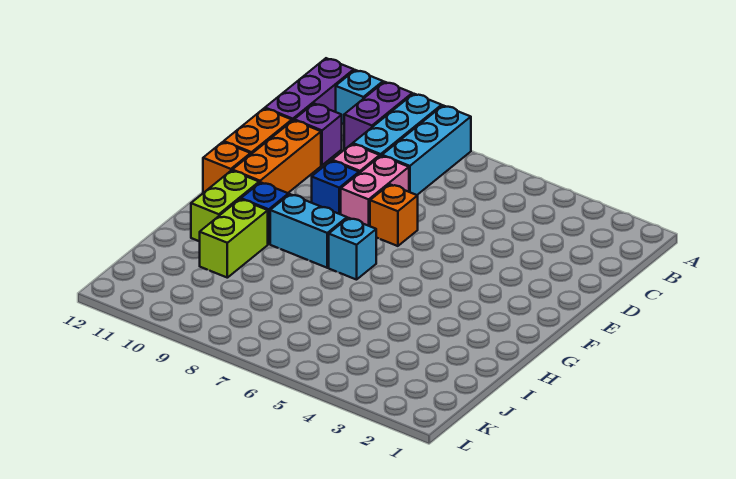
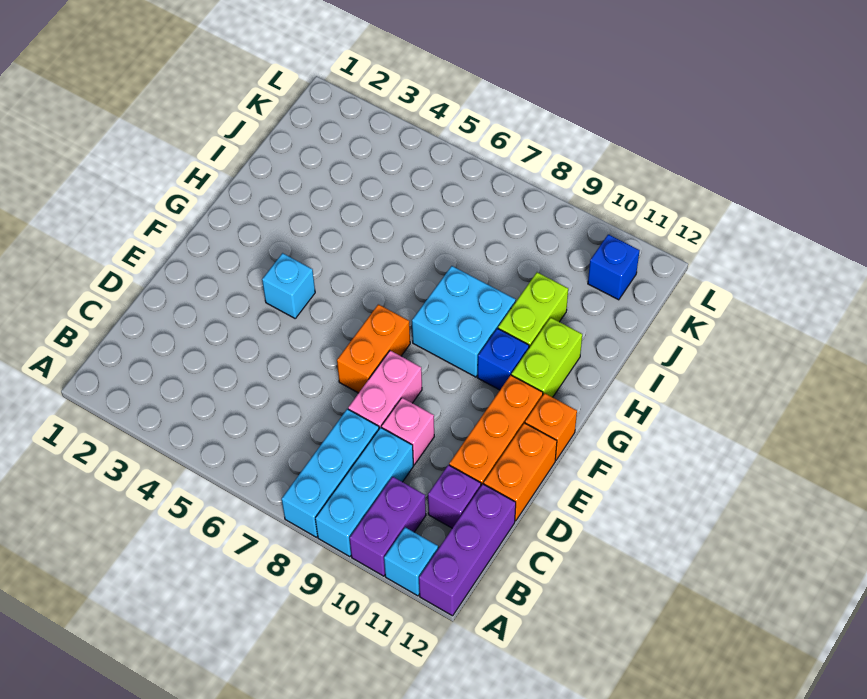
orange 1x1 brick [370,184,418,246] -> orange 1x2 brick [337,304,410,393]
blue 1x1 brick [311,161,359,214] -> blue 1x1 brick moved to [588,234,640,300]
cyan 1x1 brick [329,218,376,280] -> cyan 1x1 brick moved to [262,253,315,318]
cyan 1x2 brick [270,194,347,268] -> cyan 2x2 brick [412,266,516,377]

